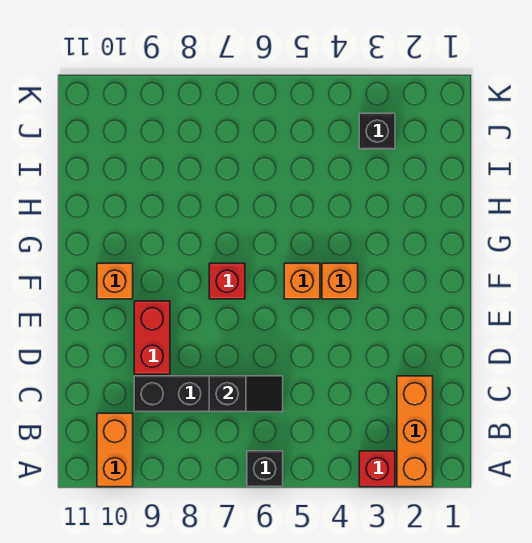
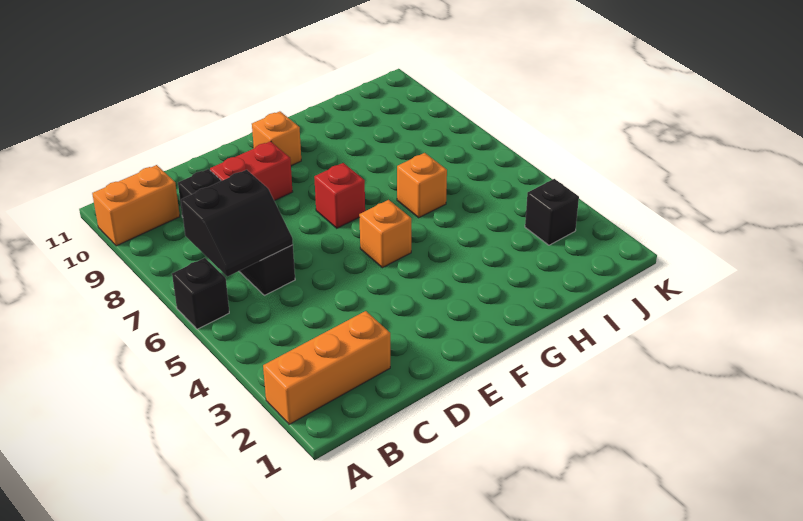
red 1x1 brick [359,451,395,487] -> none
black 1x2 slope [209,376,283,412] -> black 2x2 slope [181,170,293,277]
orange 1x1 brick [322,263,358,299] -> orange 1x1 brick moved to [397,153,447,218]

